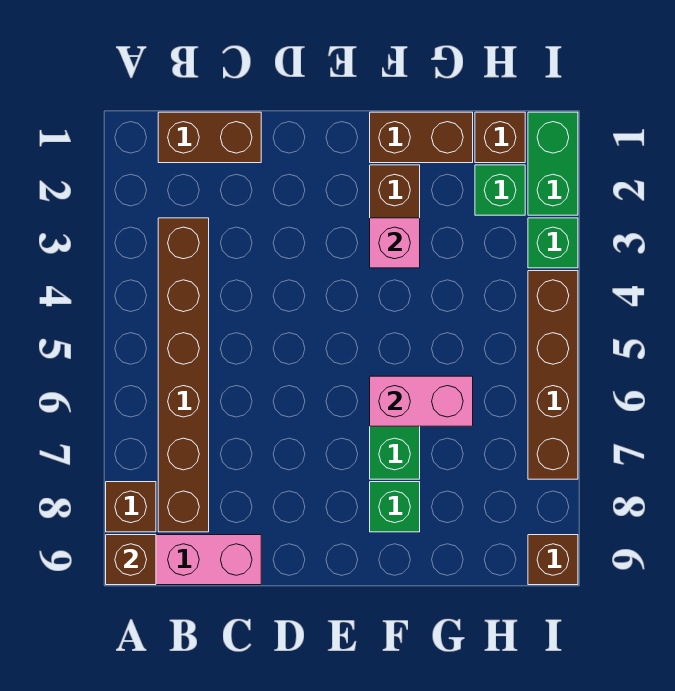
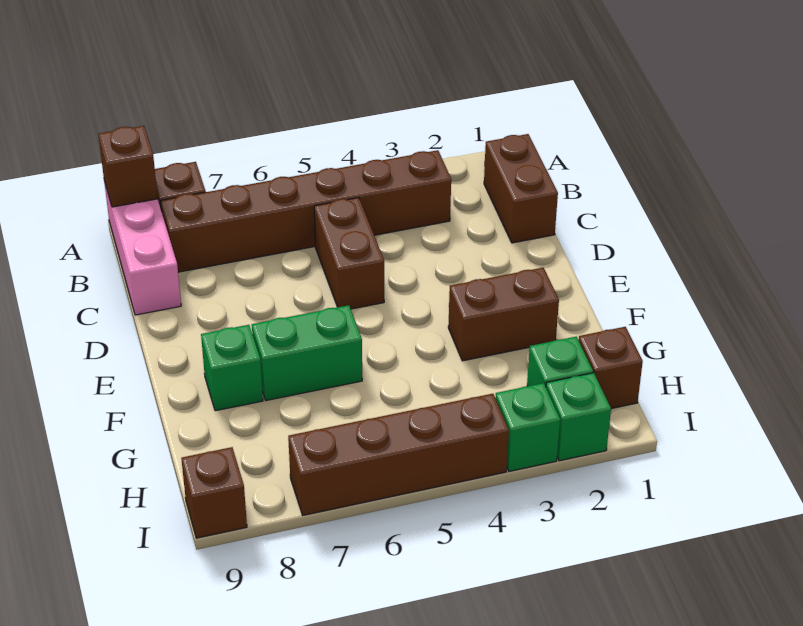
brown 1x2 brick [370,112,473,163] -> brown 1x2 brick moved to [314,198,384,309]
pink 1x1 brick [370,218,420,268] -> none
pink 1x2 brick [370,376,473,426] -> none
green 1x2 brick [528,112,578,215] -> green 1x1 brick [546,373,611,461]

